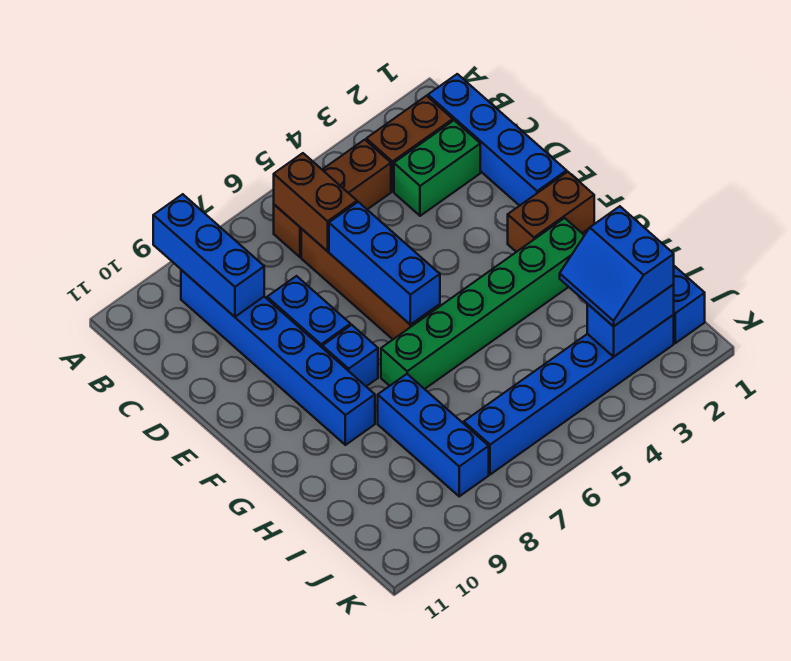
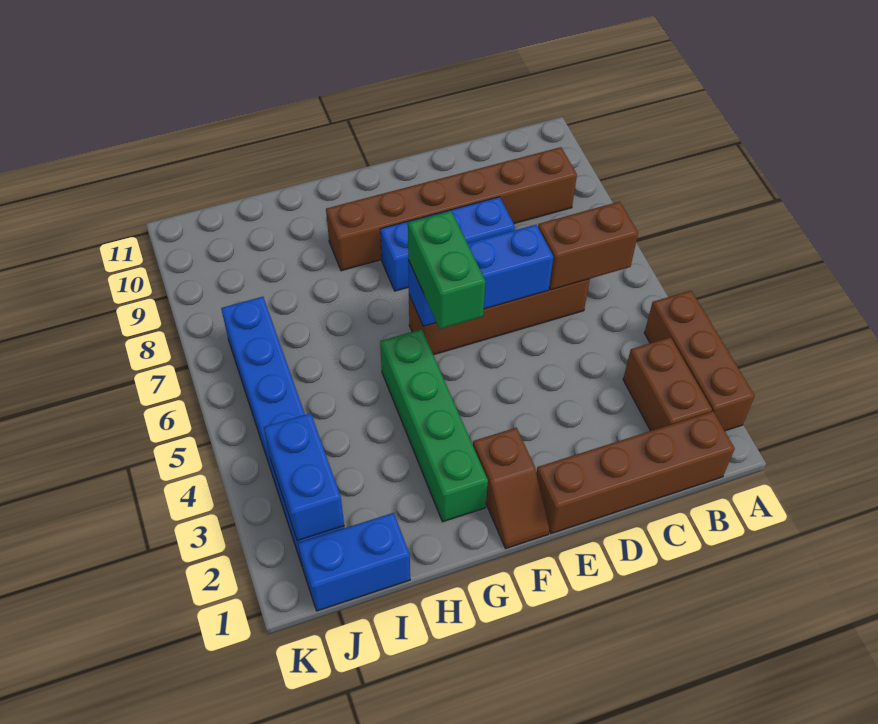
blue 1x3 brick [153,194,264,317] -> none
blue 1x4 brick [428,74,567,206] -> brown 1x4 brick [536,411,735,534]
brown 1x3 brick [274,140,391,257] -> brown 1x3 brick moved to [645,291,755,431]
blue 1x6 brick [181,270,375,445] -> brown 1x6 brick [326,147,577,271]
green 1x2 brick [394,120,480,216] -> green 1x2 brick moved to [408,211,486,329]
brown 1x2 brick [508,172,594,252] -> brown 1x2 slope [473,428,549,548]
green 1x6 brick [381,218,584,389] -> green 1x4 brick [380,329,488,522]
blue 1x3 brick [378,374,489,496] -> none
blue 2x2 slope [560,206,674,327] -> none

